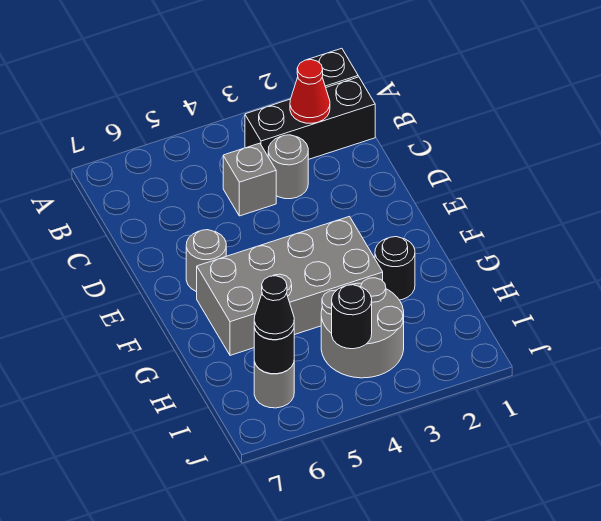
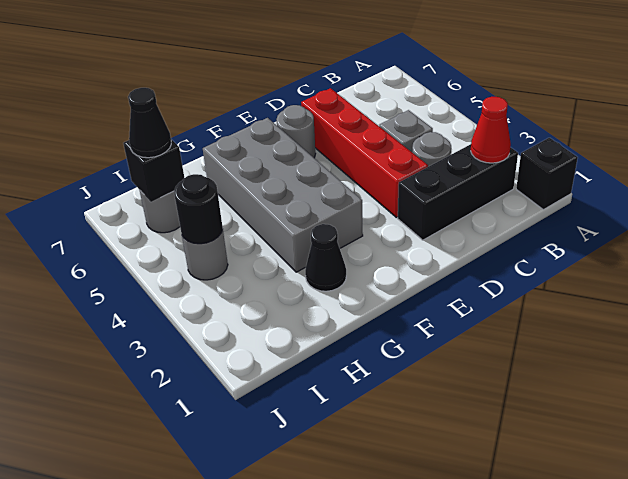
black 1x3 brick [245,77,375,160] -> black 1x3 brick turned to [398,144,518,240]
none -> red 1x4 brick [301,88,428,217]
black 1x1 round brick [375,237,415,300] -> black 1x1 cone [305,224,346,291]
grey 2x2 round brick [321,278,404,378] -> grey 1x1 round brick [182,229,228,280]
black 1x1 round brick [254,328,294,374] -> black 1x1 brick [123,139,184,202]

